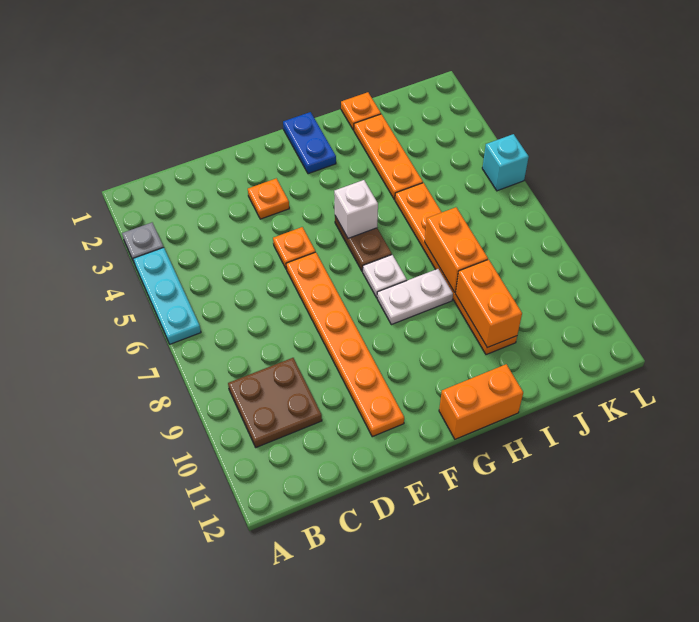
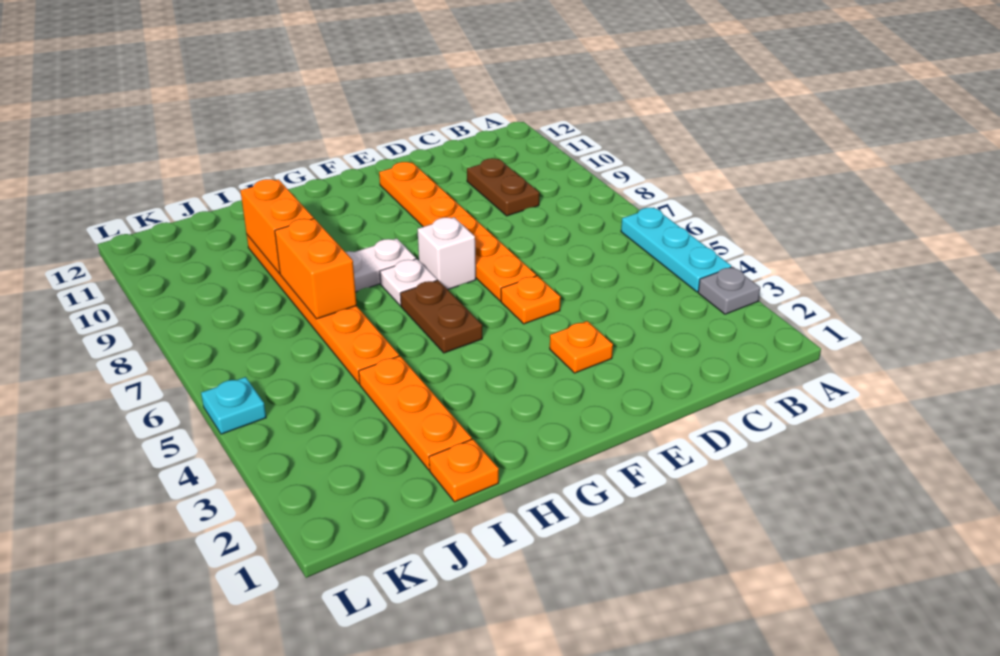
brown 2x2 plate [228,358,322,447] -> brown 1x2 plate [467,158,539,216]
blue 1x2 plate [283,112,336,174] -> none
white 1x1 brick [334,180,378,238] -> white 1x1 brick moved to [418,217,476,290]
orange 1x2 brick [439,364,523,439] -> none
cyan 1x1 brick [482,134,529,191] -> cyan 1x1 plate [201,377,266,434]

